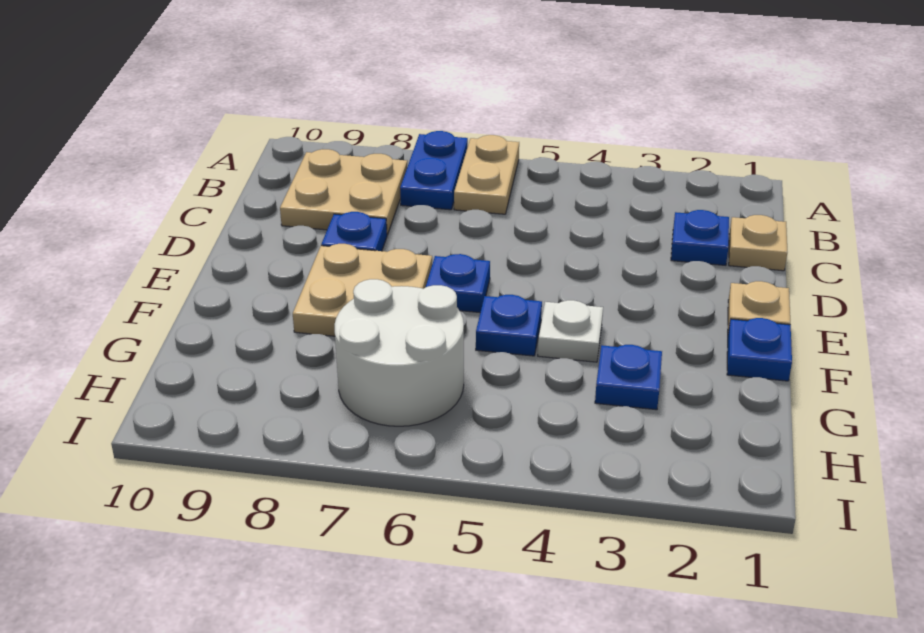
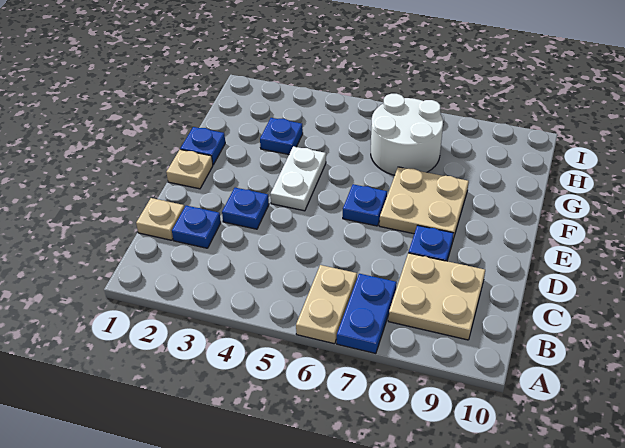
white 1x1 plate [538,300,603,362] -> white 1x2 plate [271,146,326,211]
blue 1x1 plate [476,295,542,356] -> blue 1x1 plate moved to [222,188,269,229]

